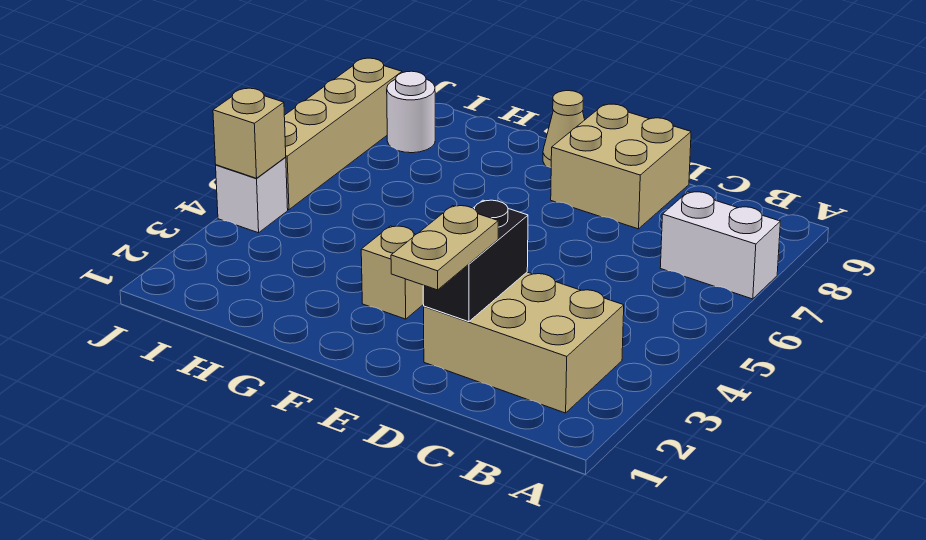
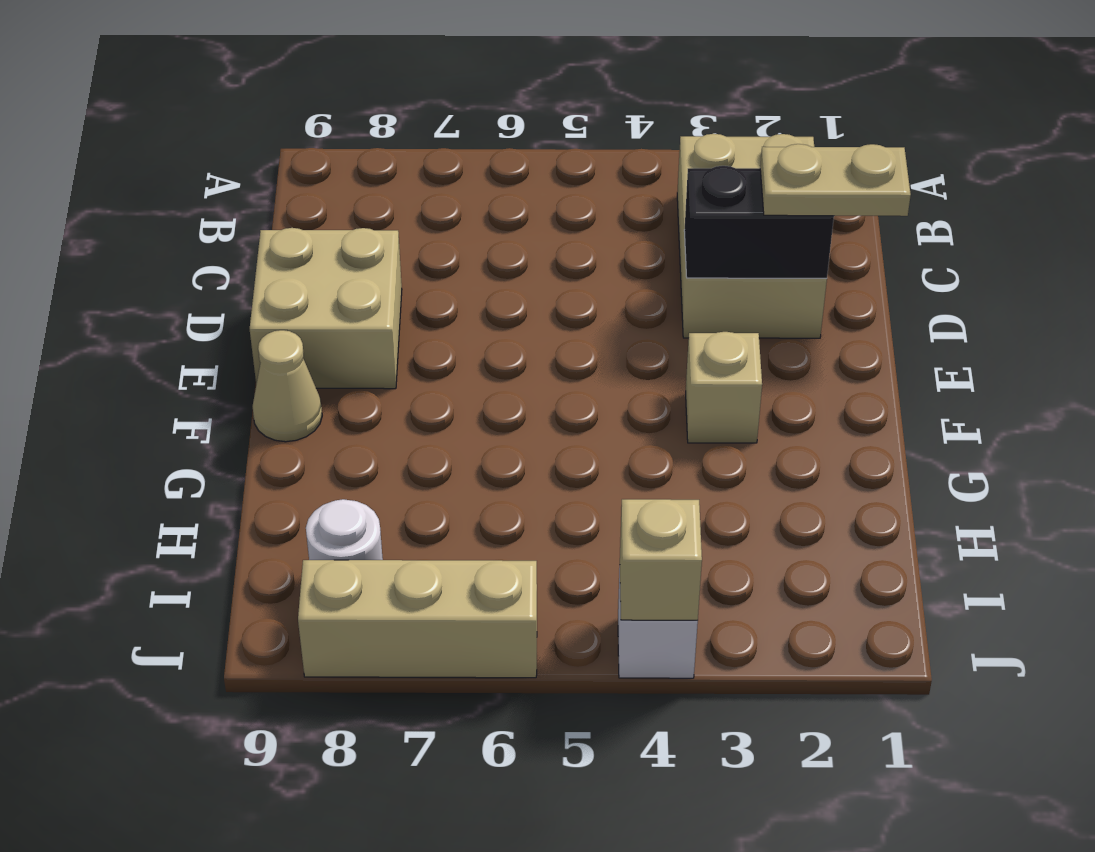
white 1x2 brick [660,192,780,299] -> none
tan 1x4 brick [284,58,402,210] -> tan 1x3 brick [298,560,537,678]

